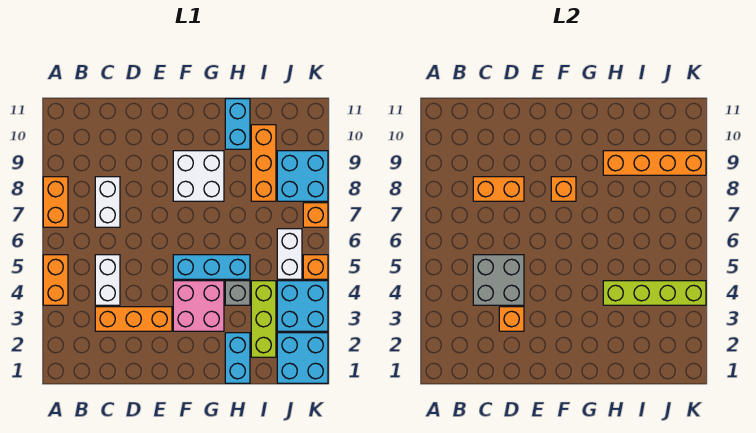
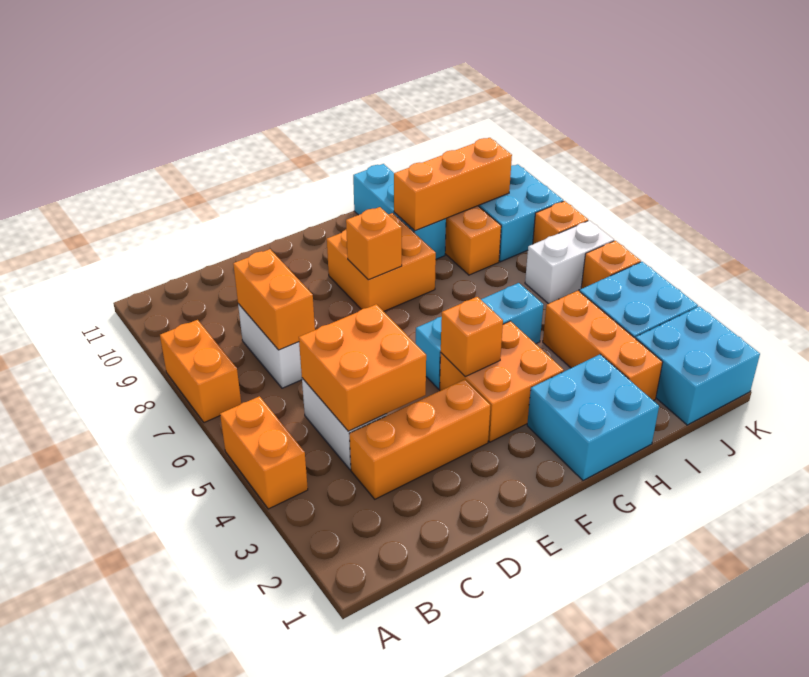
grey 2x2 brick [473,255,524,305] -> orange 2x2 brick [299,304,426,431]
orange 1x2 brick [473,177,524,201] -> orange 1x2 brick turned to [233,249,315,350]
orange 1x1 brick [499,307,524,331] -> orange 1x1 brick moved to [441,297,503,377]
pink 2x2 brick [173,281,224,331] -> orange 2x2 brick [440,321,564,442]
white 2x2 brick [173,151,224,201] -> orange 2x2 brick [327,213,436,311]
cyan 1x2 brick [225,333,250,383] -> cyan 2x2 brick [527,354,659,480]
grey 1x1 brick [225,281,250,305] -> none
lime 1x4 brick [603,281,706,305] -> none
orange 1x4 brick [603,151,706,175] -> orange 1x3 brick [394,138,512,231]
cyan 1x2 brick [225,99,250,149] -> cyan 1x3 brick [353,164,446,259]
lime 1x3 brick [251,281,276,357] -> orange 1x3 brick [543,291,663,401]
white 1x2 brick [277,229,302,279] -> white 1x2 brick turned to [525,220,614,304]

